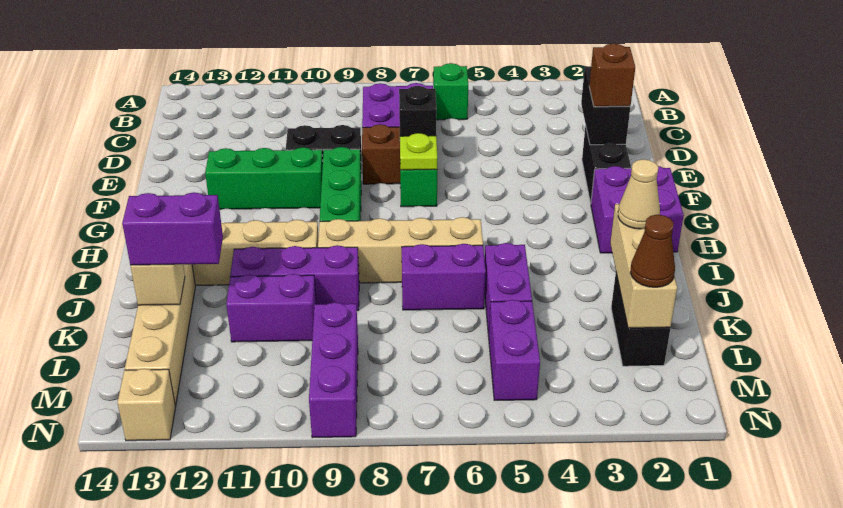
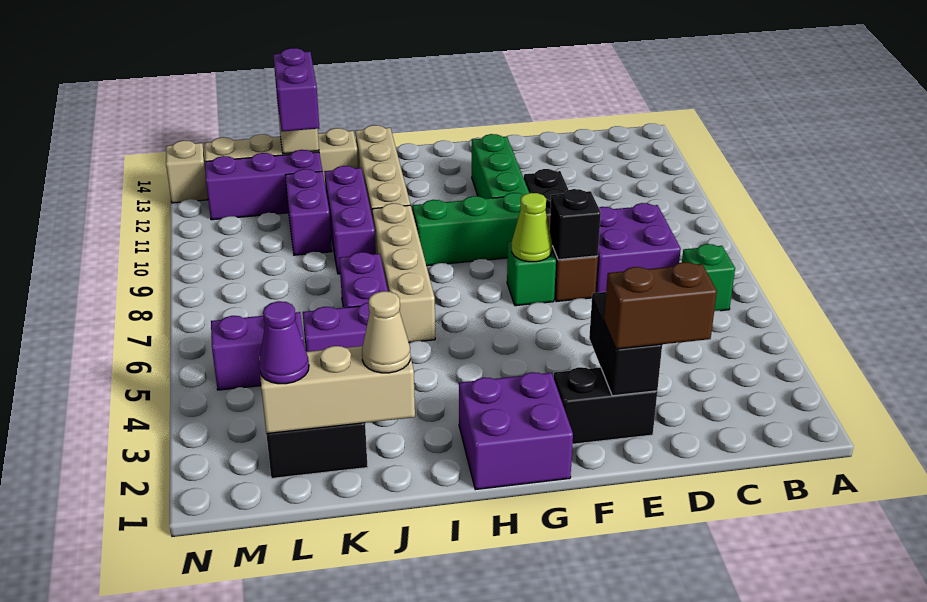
black 1x2 brick [581,66,630,145] -> black 1x2 brick turned to [589,292,662,396]
brown 1x1 brick [589,44,635,107] -> brown 1x2 brick [604,262,717,349]
lime 1x1 plate [400,133,437,170] -> lime 1x1 cone [512,193,553,262]
brown 1x1 cone [630,215,675,287] -> purple 1x1 cone [259,301,309,384]
purple 1x3 brick [309,302,358,438] -> purple 1x3 brick moved to [205,150,322,220]

